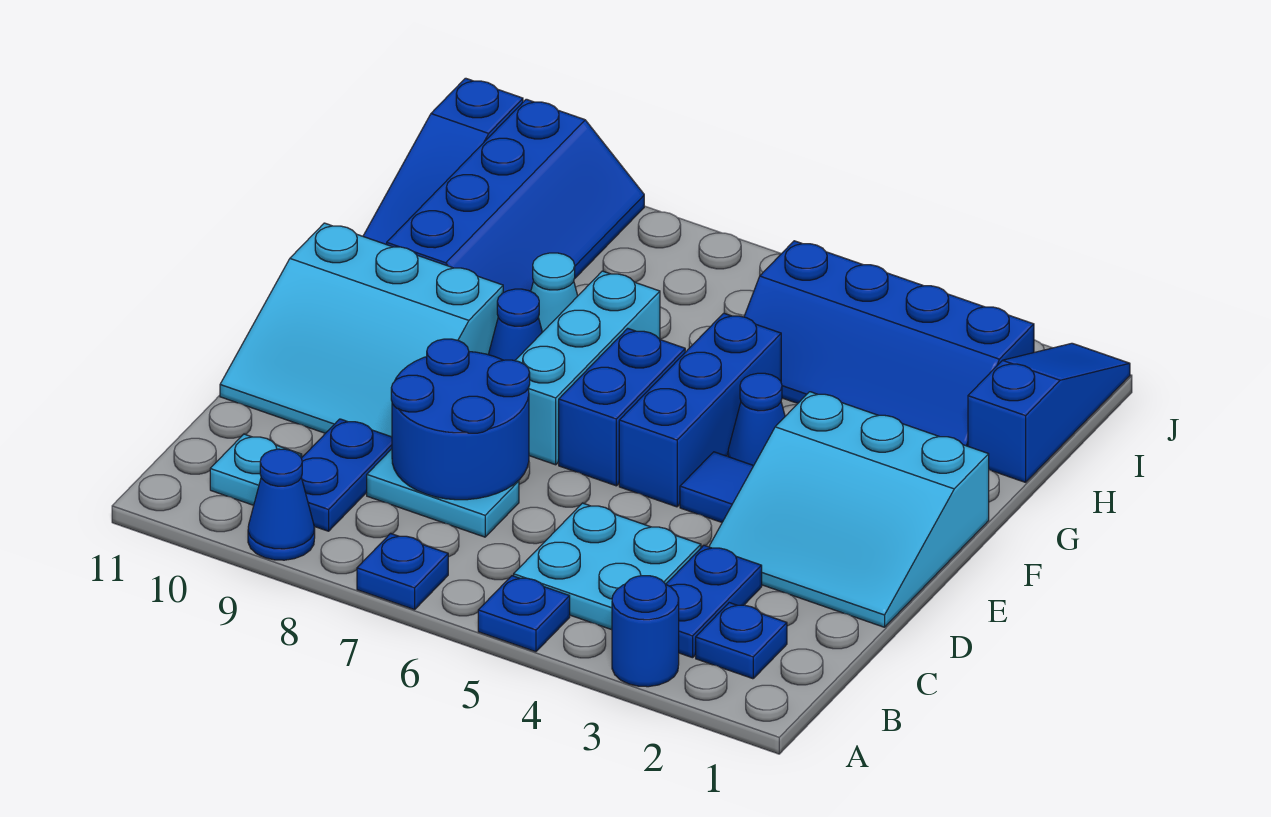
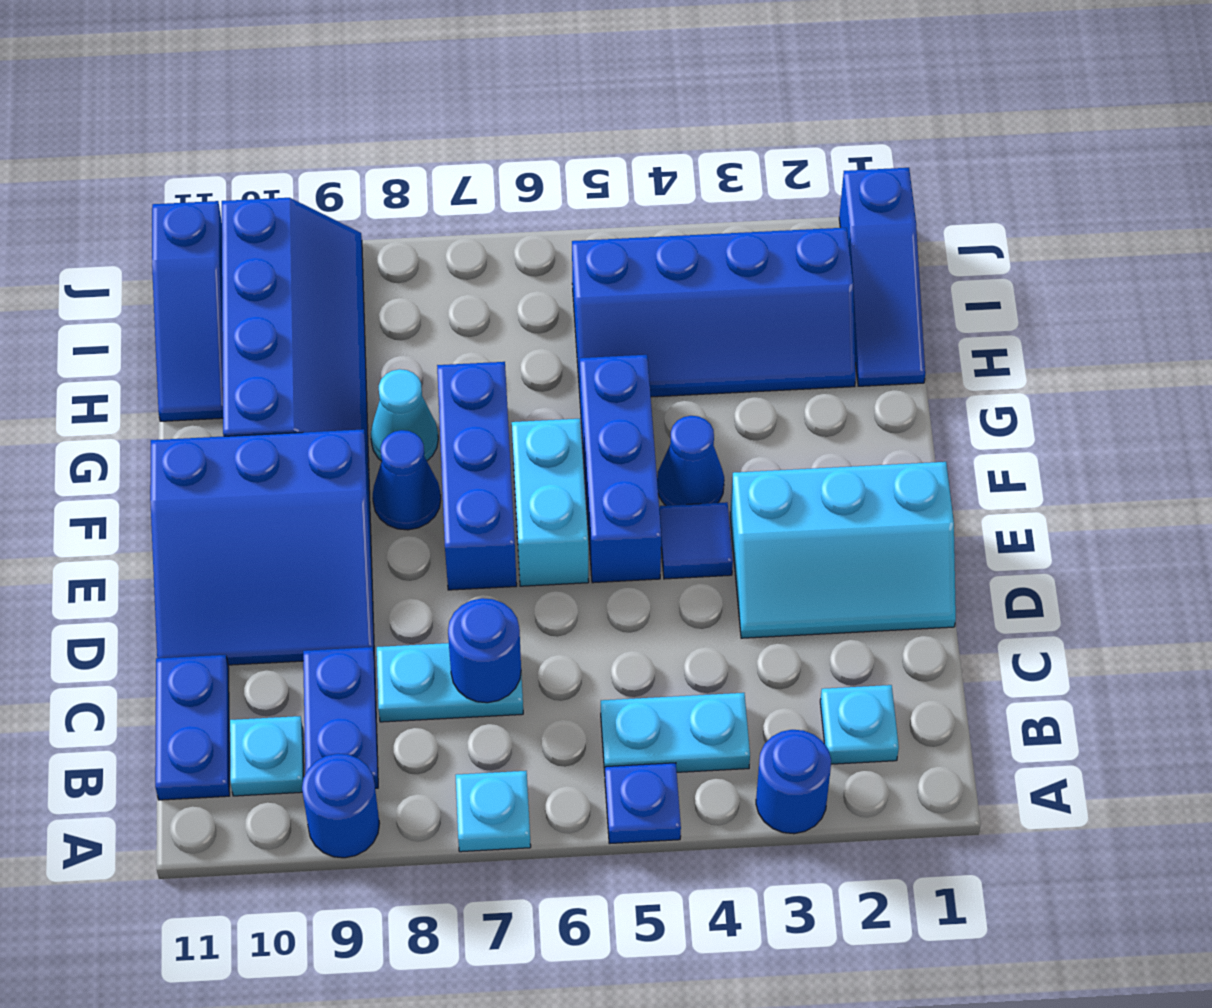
blue 1x1 plate [357,533,448,610] -> cyan 1x1 plate [455,771,531,852]
blue 1x1 cone [248,449,315,560] -> blue 1x1 round brick [302,754,379,858]
blue 1x1 plate [696,603,787,679] -> cyan 1x1 plate [820,685,899,764]
blue 1x2 plate [666,545,762,658] -> blue 1x2 plate moved to [155,655,230,800]
cyan 2x2 plate [514,503,701,630] -> cyan 1x2 plate [601,693,750,773]
blue 2x2 round brick [391,339,530,500] -> blue 1x1 round brick [448,598,521,703]
cyan 3x3 slope [709,392,989,627] -> cyan 2x3 slope [730,462,956,638]
cyan 3x3 slope [220,223,503,437] -> blue 3x3 slope [150,429,374,665]
blue 1x2 brick [559,328,685,486] -> cyan 1x2 brick [512,419,589,586]
cyan 1x3 brick [515,271,660,465] -> blue 1x3 brick [437,362,517,590]
blue 1x3 slope [968,343,1130,482] -> blue 1x3 slope turned to [839,168,925,386]

